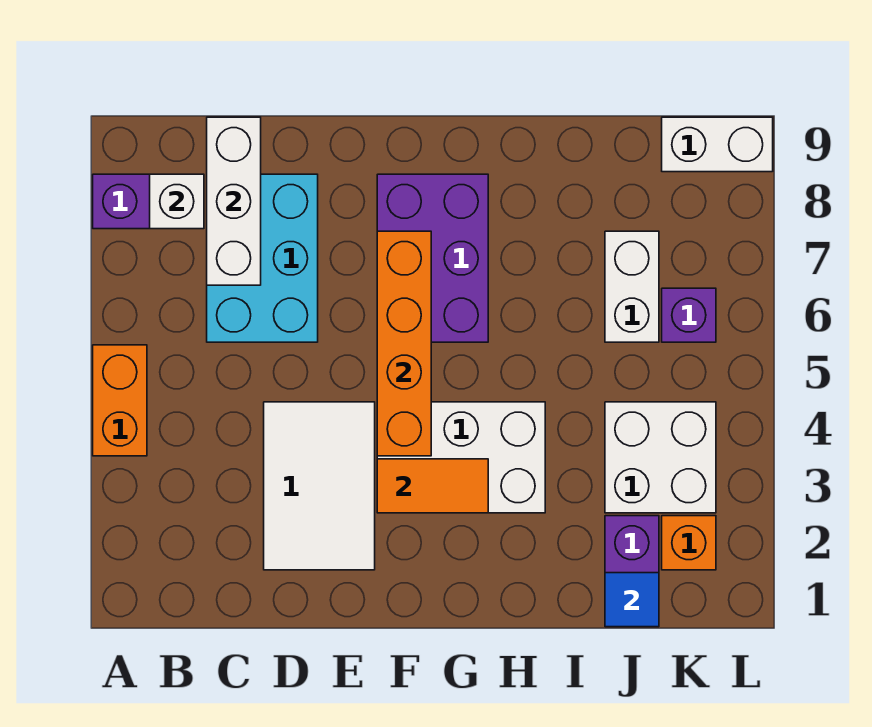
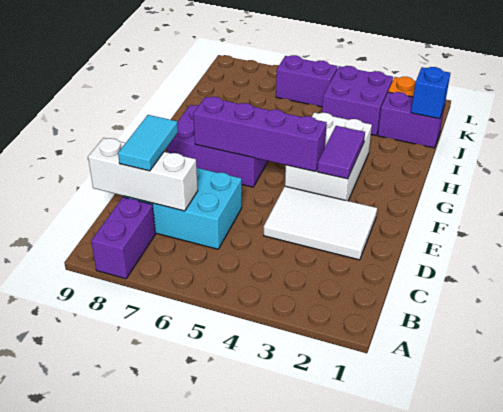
orange 1x2 brick [93,345,147,456] -> none
white 1x1 brick [150,174,204,229] -> none
none -> cyan 1x2 tile [118,115,178,171]
orange 1x2 tile [377,459,488,513] -> purple 1x2 tile [317,126,365,179]
orange 1x4 brick [377,231,431,456] -> purple 1x4 brick [193,97,327,172]
blue 1x1 tile [605,573,659,627] -> blue 1x1 brick [411,67,450,119]
white 2x2 brick [605,402,716,513] -> purple 2x2 brick [322,66,393,136]
white 1x2 brick [605,231,659,342] -> none
purple 1x1 brick [662,288,716,342] -> purple 1x2 brick [276,55,338,107]
white 1x2 brick [662,117,773,172] -> none

